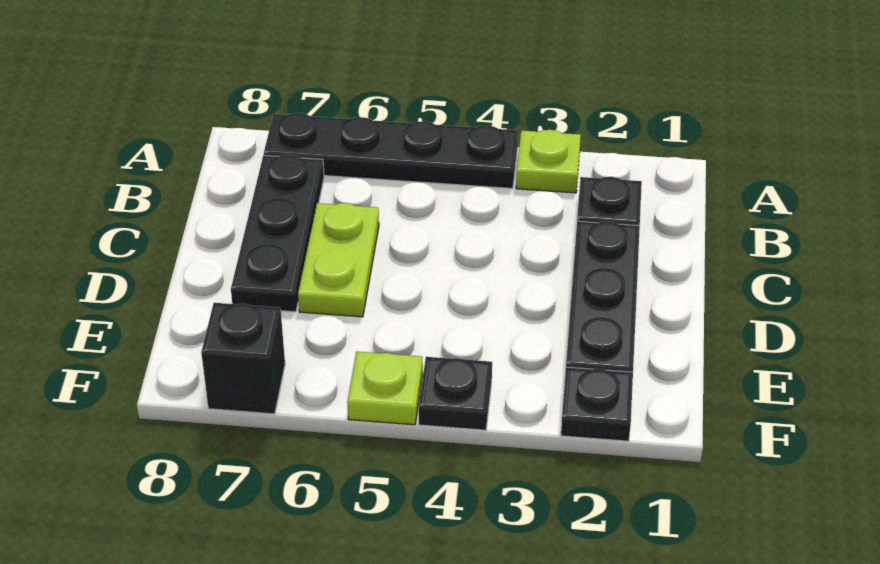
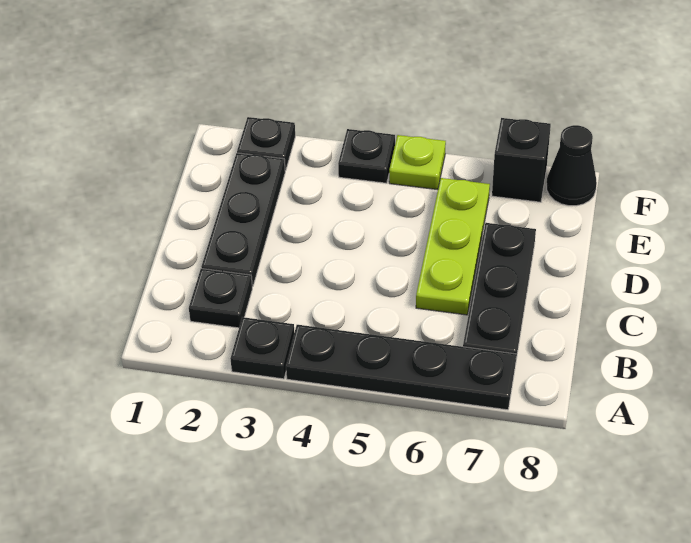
lime 1x1 plate [516,130,581,193] -> black 1x1 plate [230,317,294,379]
lime 1x2 plate [298,203,379,317] -> lime 1x3 plate [416,178,490,315]
none -> black 1x1 cone [546,125,597,206]

